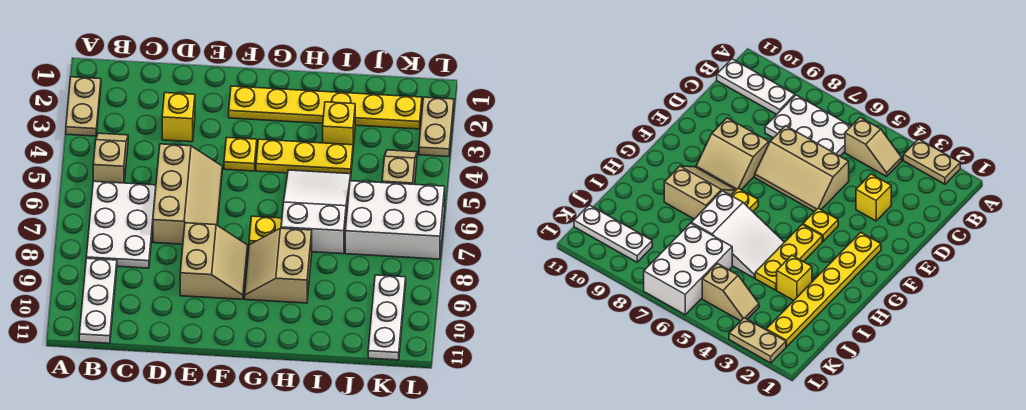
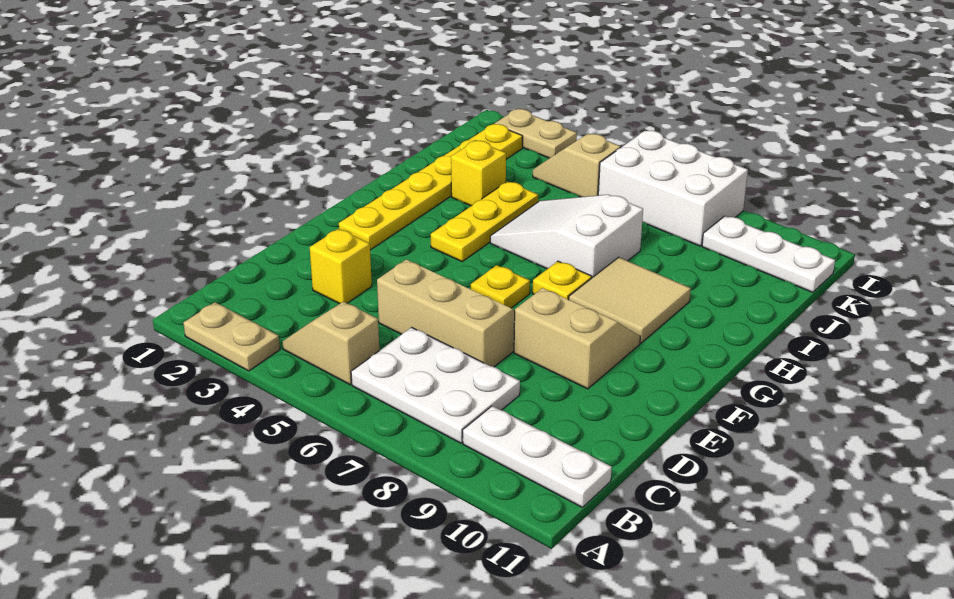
yellow 1x1 plate [224,138,257,171] -> yellow 1x1 plate moved to [471,265,530,308]
tan 2x2 slope [245,228,312,303] -> tan 2x2 tile [569,257,691,343]
white 2x3 brick [345,181,445,259] -> white 2x3 brick turned to [598,131,748,246]

